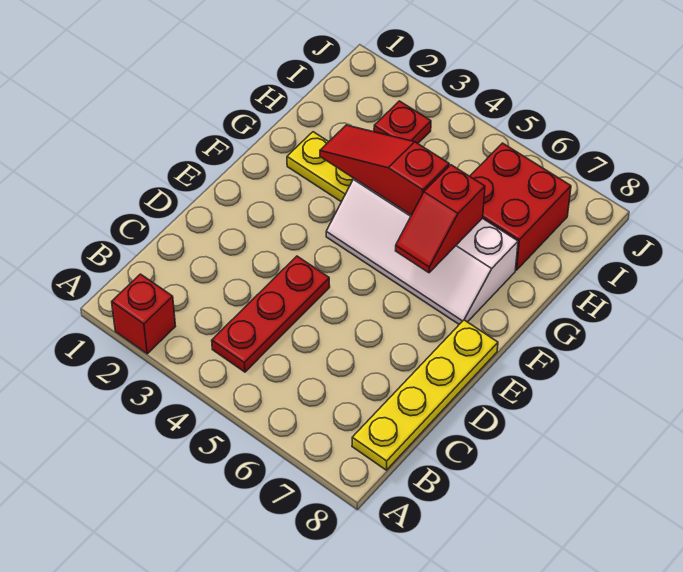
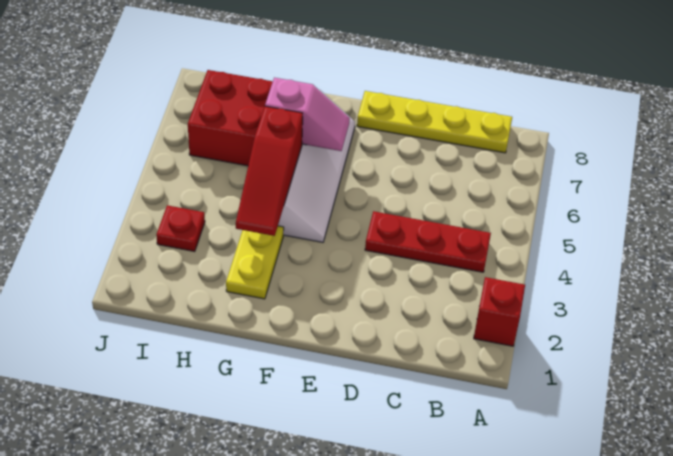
red 1x2 slope [396,165,485,273] -> pink 1x2 slope [265,78,350,151]

